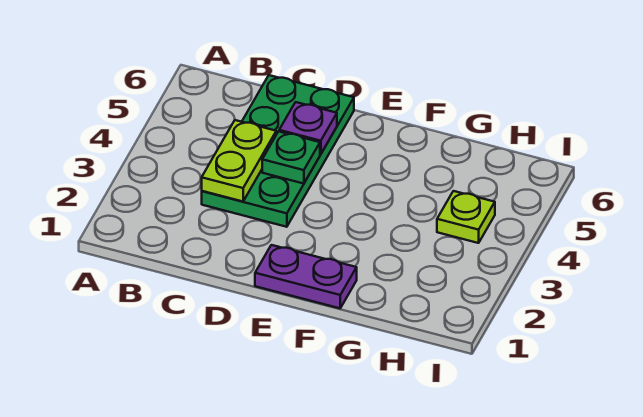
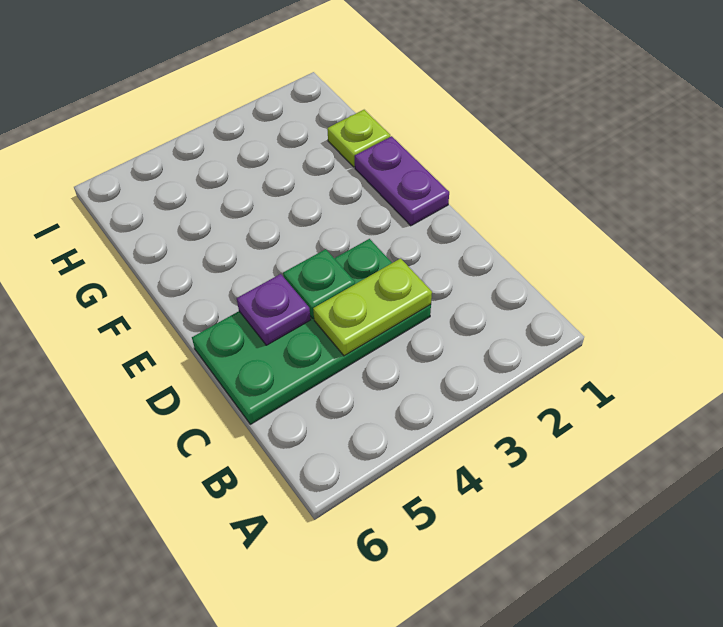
lime 1x1 plate [437,191,495,243] -> lime 1x1 plate moved to [327,110,390,167]

